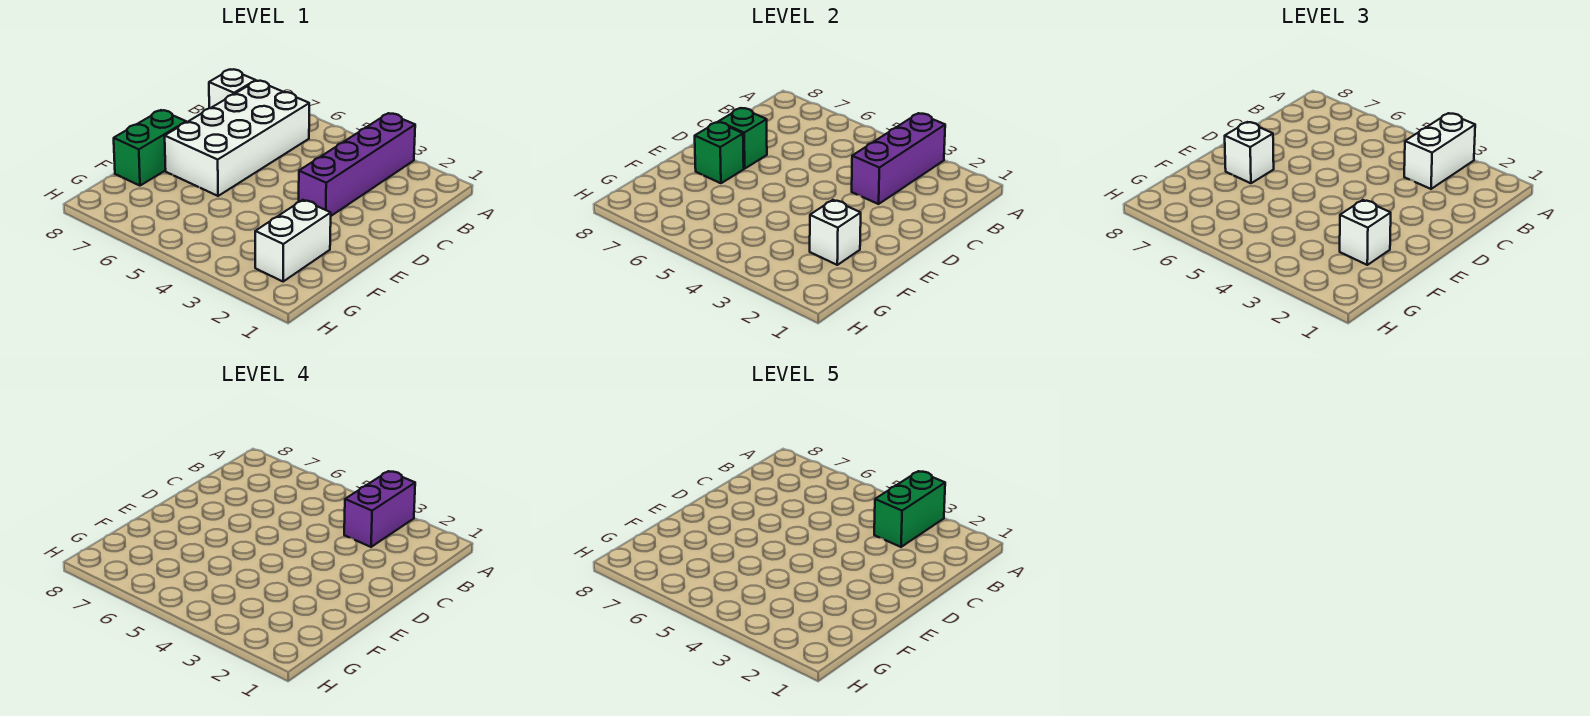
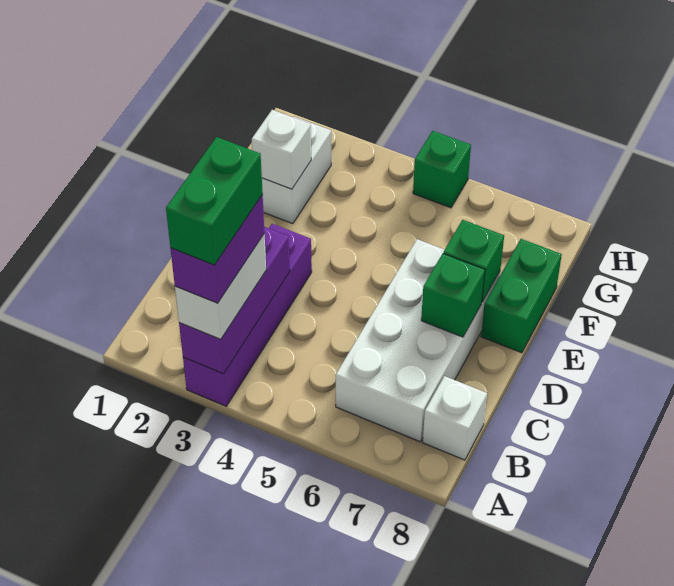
white 1x1 brick [1225,122,1274,183] -> none
white 1x1 brick [1340,200,1391,265] -> none
none -> green 1x1 brick [413,131,471,208]

